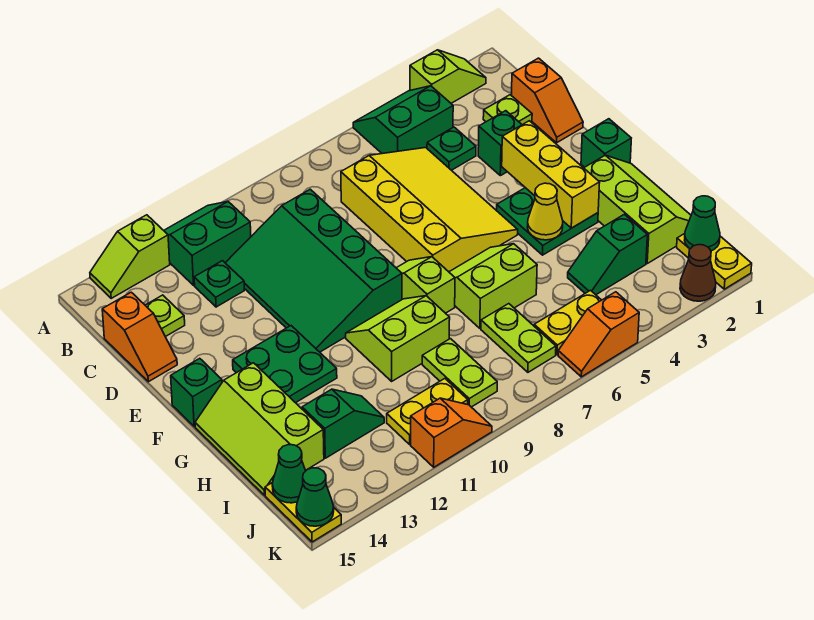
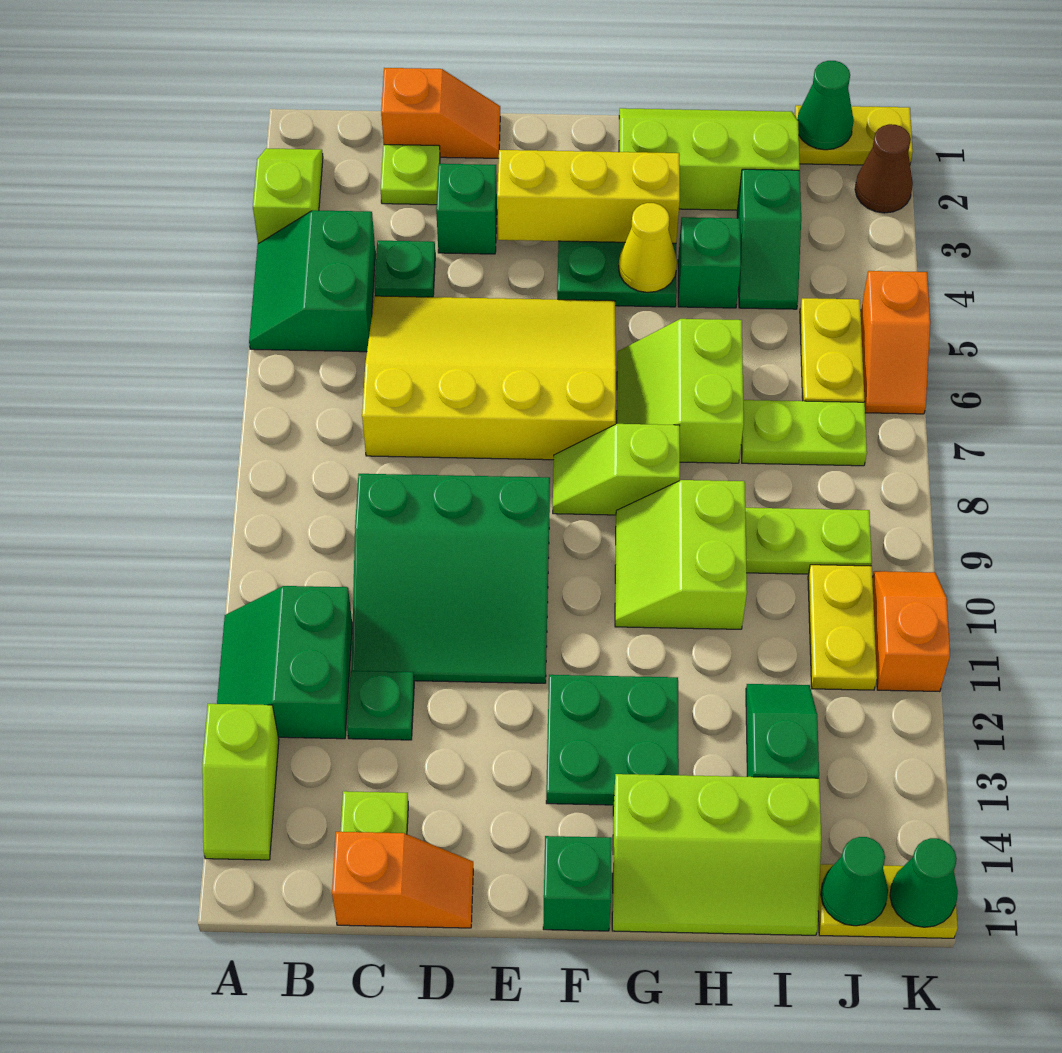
green 3x4 slope [226,189,402,352] -> green 3x3 slope [351,474,550,683]
green 1x1 brick [581,119,631,167] -> green 1x1 brick moved to [678,217,741,308]

